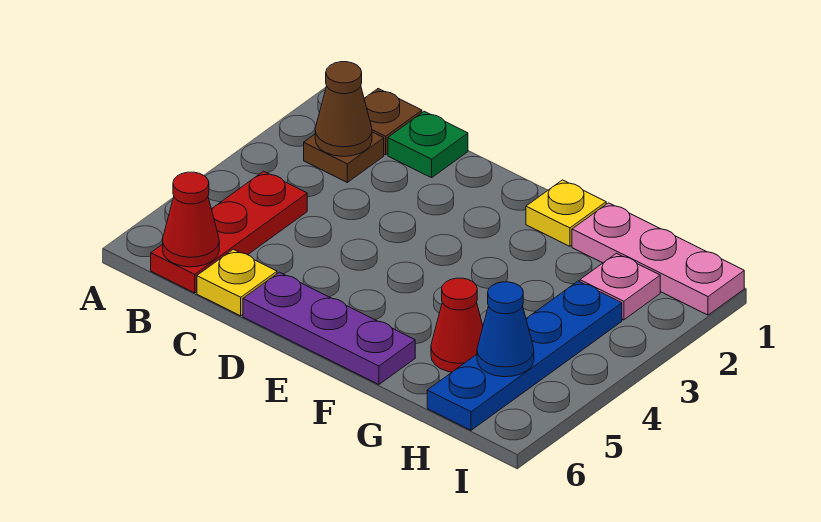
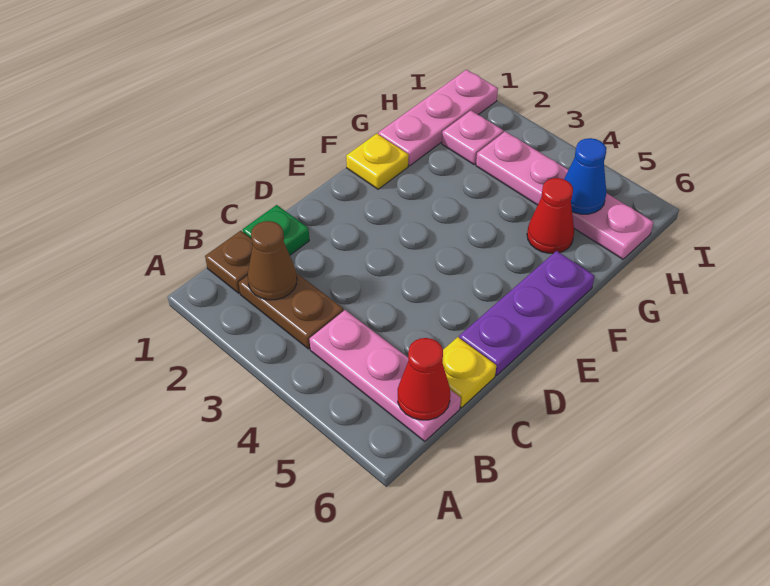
brown 1x1 plate [304,132,384,182] -> brown 1x2 plate [239,273,343,349]
red 1x3 plate [151,171,307,293] -> pink 1x3 plate [309,310,461,441]
blue 1x4 plate [427,281,622,430] -> pink 1x4 plate [476,131,654,259]

